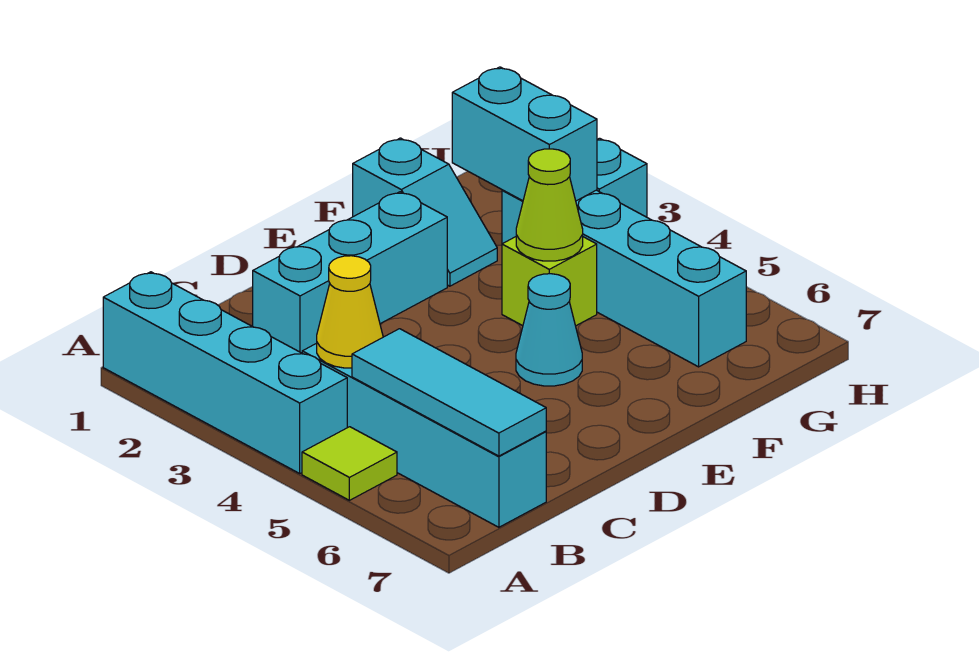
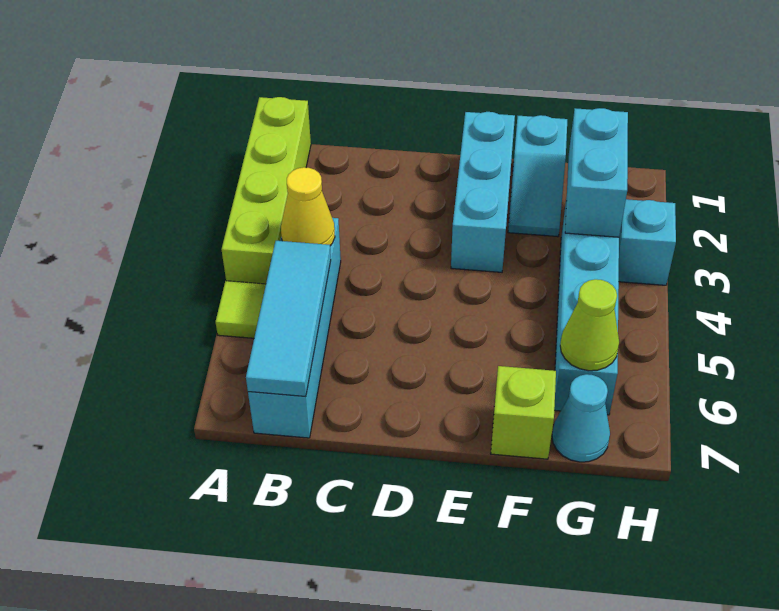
cyan 1x4 brick [103,272,347,473] -> lime 1x4 brick [222,97,311,284]
cyan 1x3 brick [253,192,447,353] -> cyan 1x3 brick turned to [451,112,515,272]
cyan 1x1 cone [516,274,582,386] -> cyan 1x1 cone moved to [552,374,610,462]
lime 1x1 brick [502,237,597,326] -> lime 1x1 brick moved to [491,366,556,459]
lime 1x1 cone [516,149,583,261] -> lime 1x1 cone moved to [560,279,619,371]

